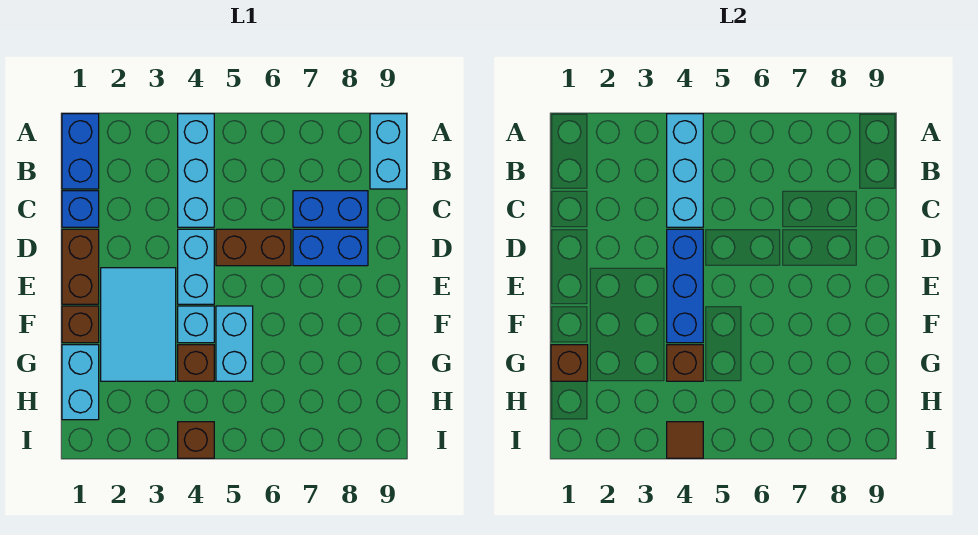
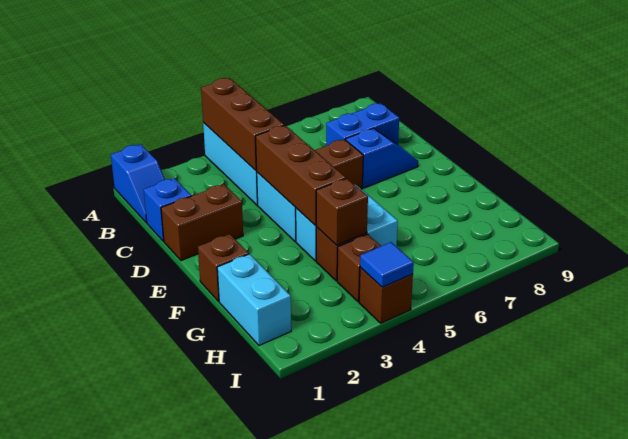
blue 1x2 brick [62,114,99,189] -> blue 1x2 slope [111,144,165,223]
cyan 1x3 brick [667,114,703,227] -> brown 1x3 brick [201,78,284,170]
cyan 1x2 brick [370,114,407,189] -> none
brown 1x2 brick [62,229,99,304] -> brown 1x2 brick turned to [161,184,243,261]
blue 1x3 brick [667,229,703,343] -> brown 1x3 brick [256,125,346,225]
blue 1x2 brick [293,229,368,266] -> blue 1x2 slope [346,128,418,188]
cyan 2x3 tile [101,268,176,381] -> none
brown 1x1 brick [551,345,588,381] -> brown 1x1 brick moved to [337,234,381,302]
brown 1x1 tile [667,422,703,458] -> blue 1x1 tile [360,242,414,287]

